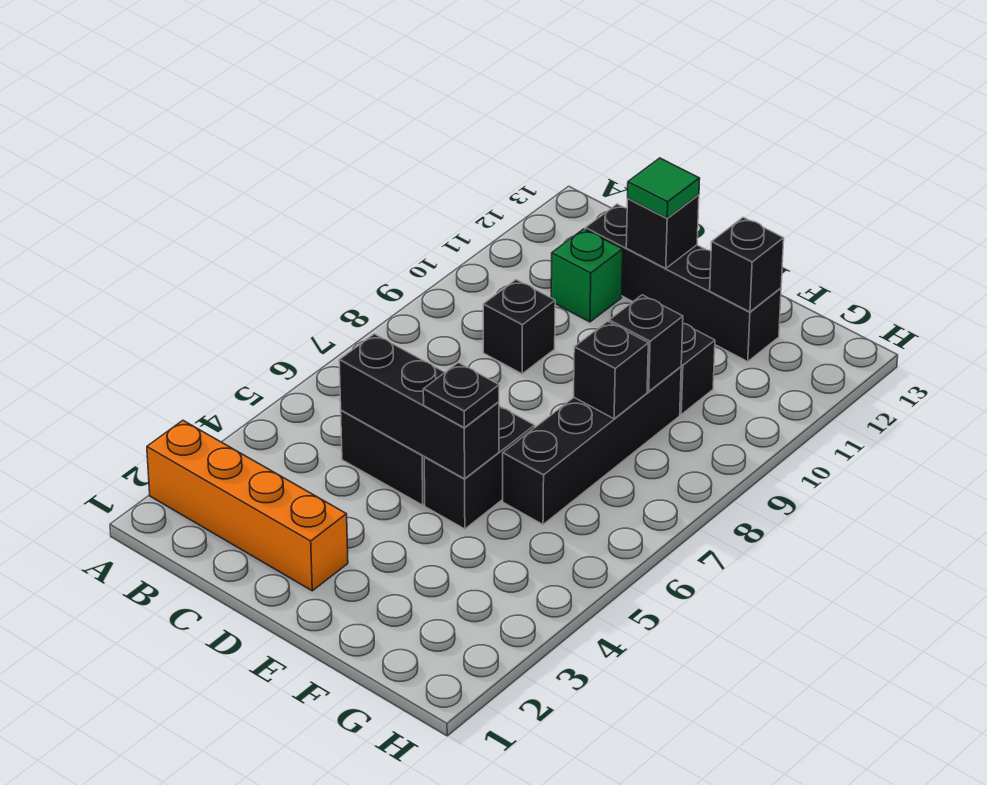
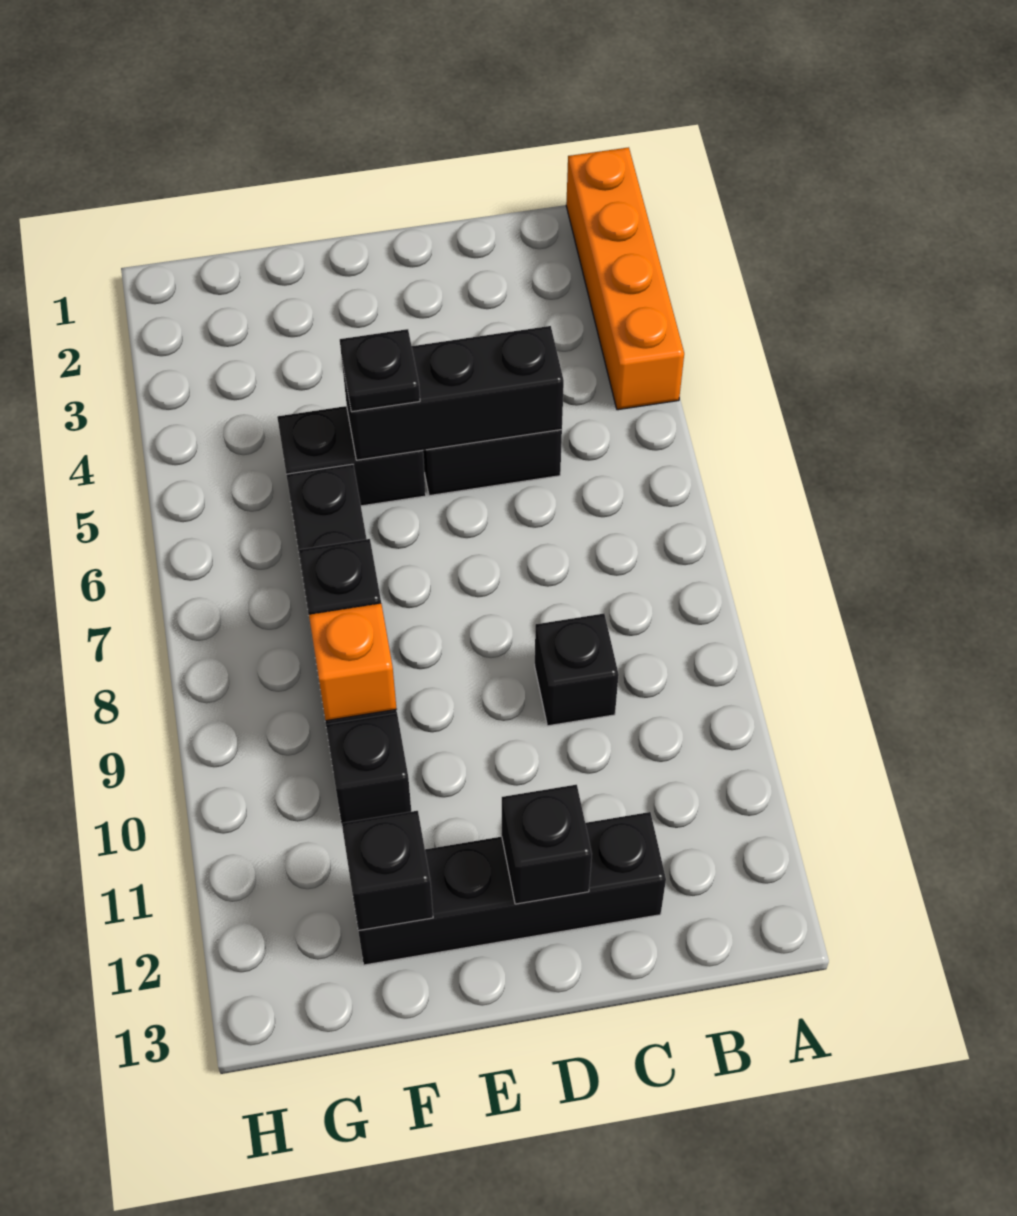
orange 1x4 brick [147,421,348,591] -> orange 1x4 brick turned to [566,147,684,410]
green 1x1 brick [551,229,623,322] -> none
green 1x1 tile [628,158,700,218] -> none
black 1x2 brick [424,406,535,529] -> black 1x2 brick turned to [277,406,426,506]
black 1x1 brick [609,295,683,391] -> orange 1x1 brick [309,603,397,721]

